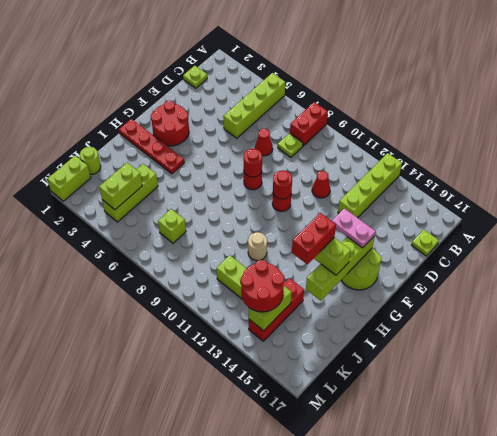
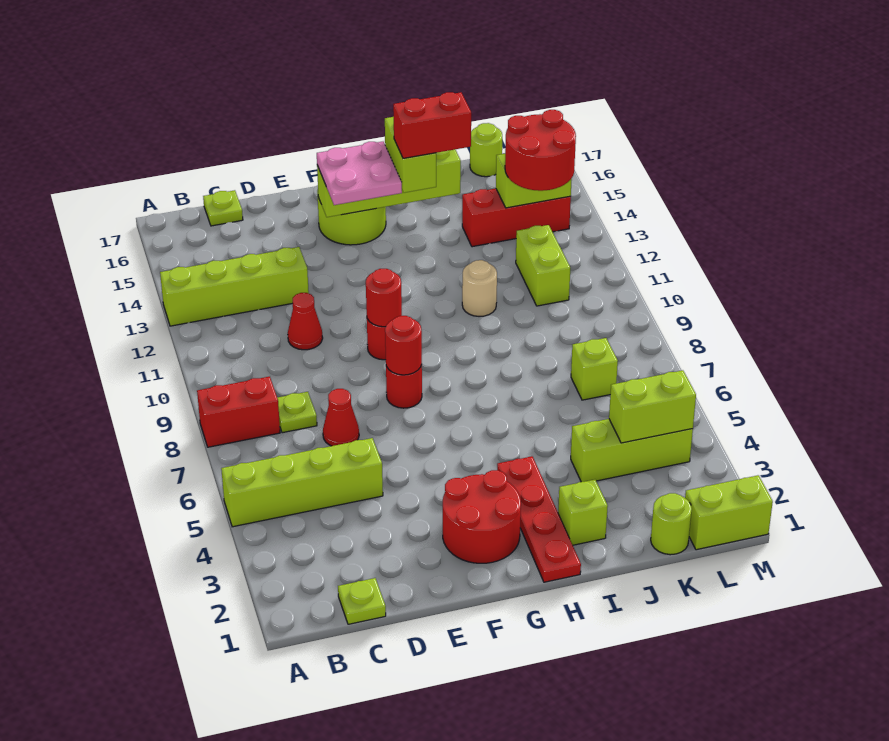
pink 1x2 plate [332,208,376,248] -> pink 2x2 plate [317,142,402,205]
none -> lime 1x1 brick [558,480,608,545]
none -> lime 1x1 round brick [470,123,502,177]

